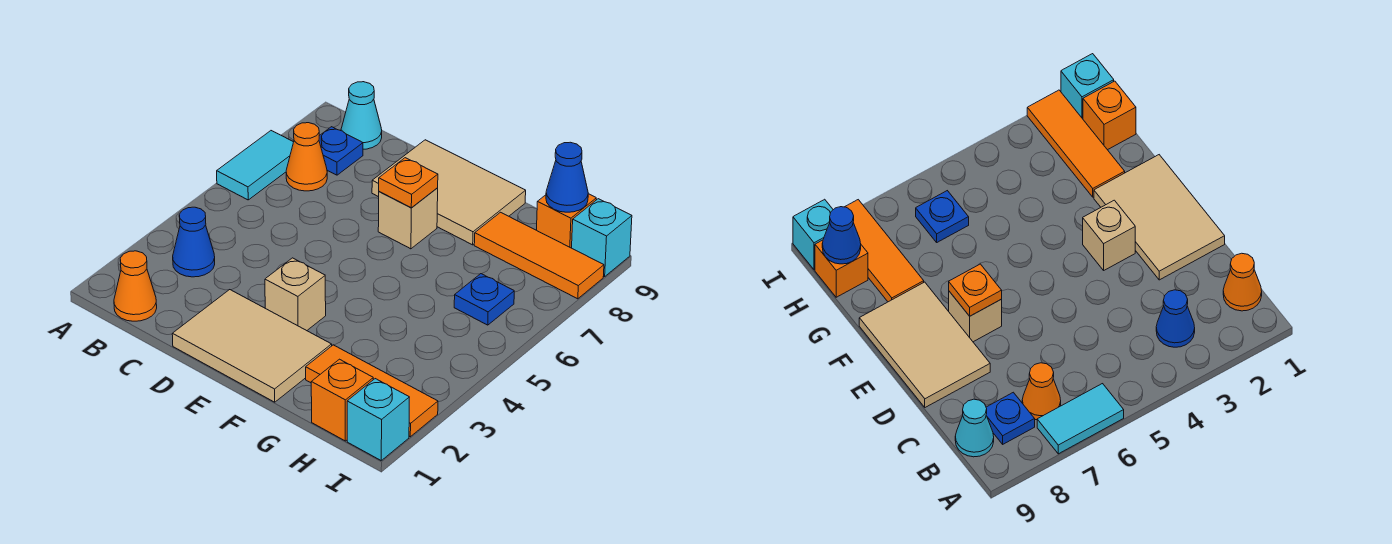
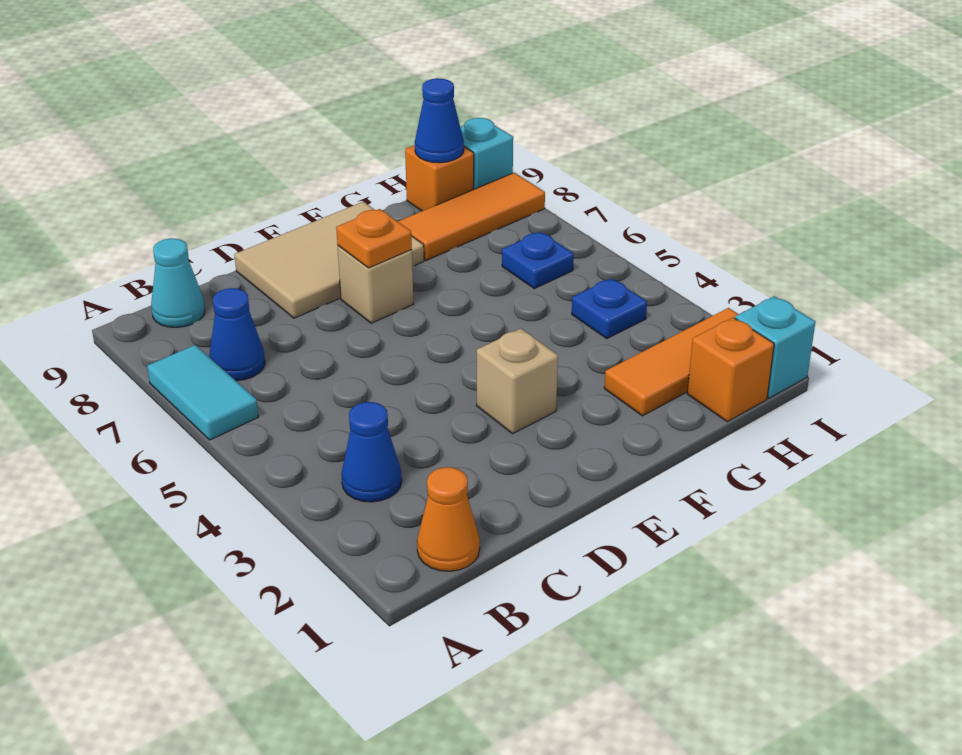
orange 1x1 cone [286,123,327,191] -> blue 1x1 cone [209,288,265,381]
blue 1x1 plate [319,127,363,175] -> blue 1x1 plate moved to [572,278,647,338]
tan 2x3 tile [172,290,332,402] -> none

